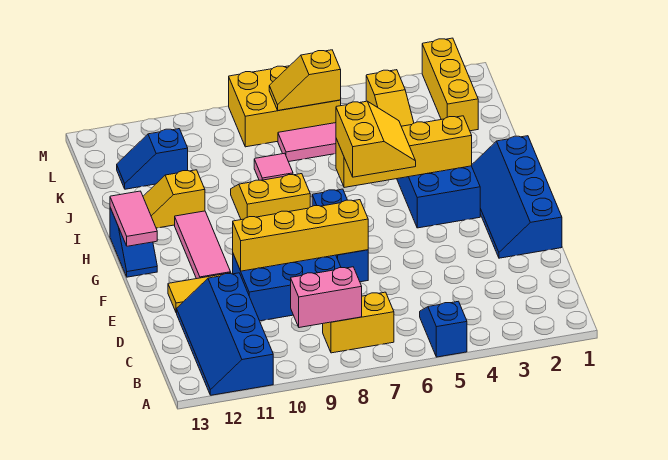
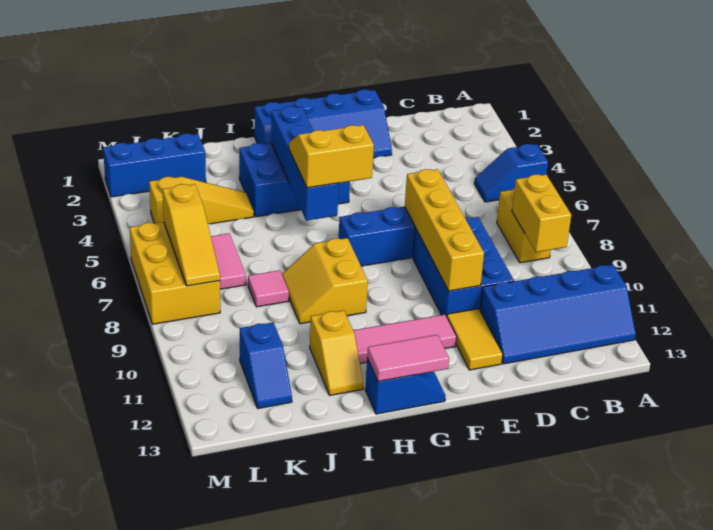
pink 1x2 brick [291,267,362,328] -> yellow 1x2 brick [512,175,571,252]
yellow 1x4 brick [336,116,472,188] -> blue 1x4 brick [271,106,339,221]
yellow 1x3 brick [422,38,478,131] -> blue 1x3 brick [103,134,206,197]
yellow 1x2 slope [269,50,341,111] -> yellow 1x3 slope [163,184,220,286]

